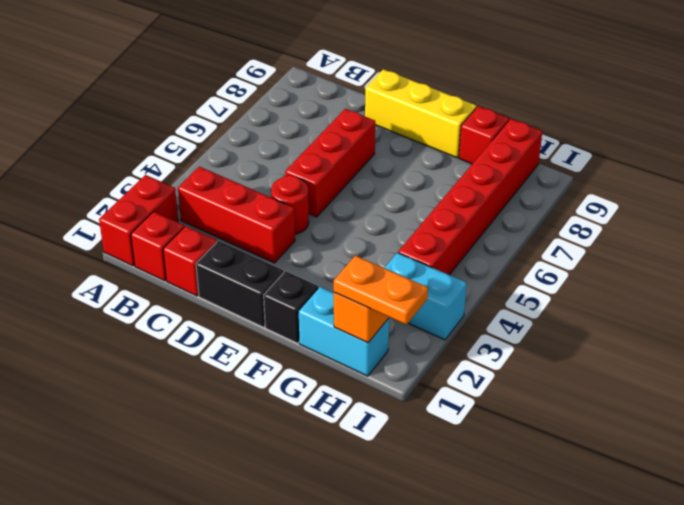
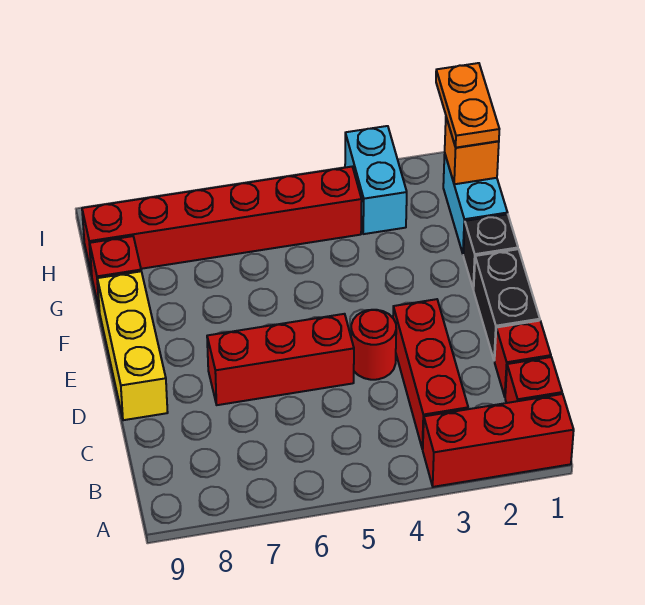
red 1x2 brick [99,175,178,266] -> red 1x3 brick [423,394,574,487]

